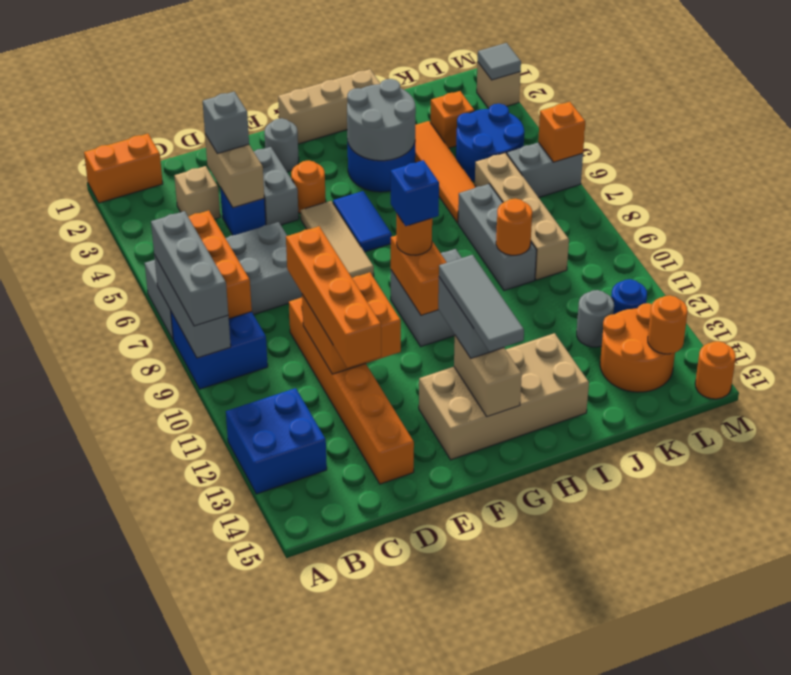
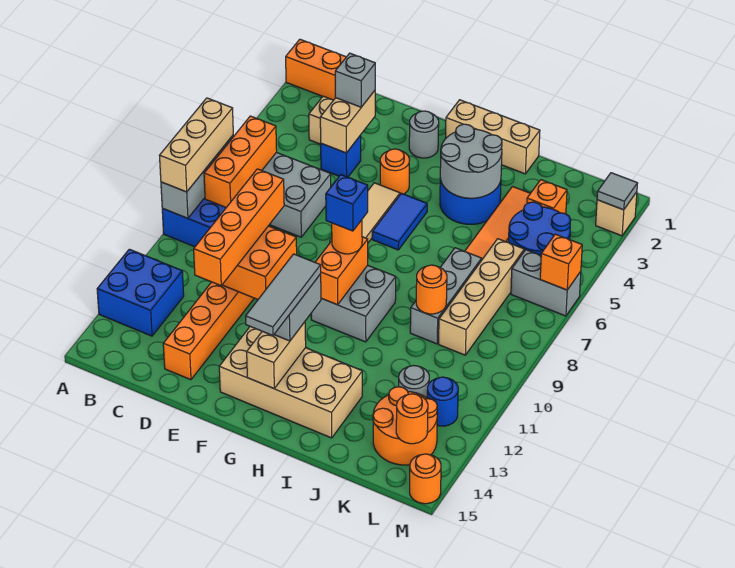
grey 1x3 brick [151,211,228,326] -> tan 1x3 brick [160,98,233,192]
grey 1x2 brick [254,147,299,225] -> none

